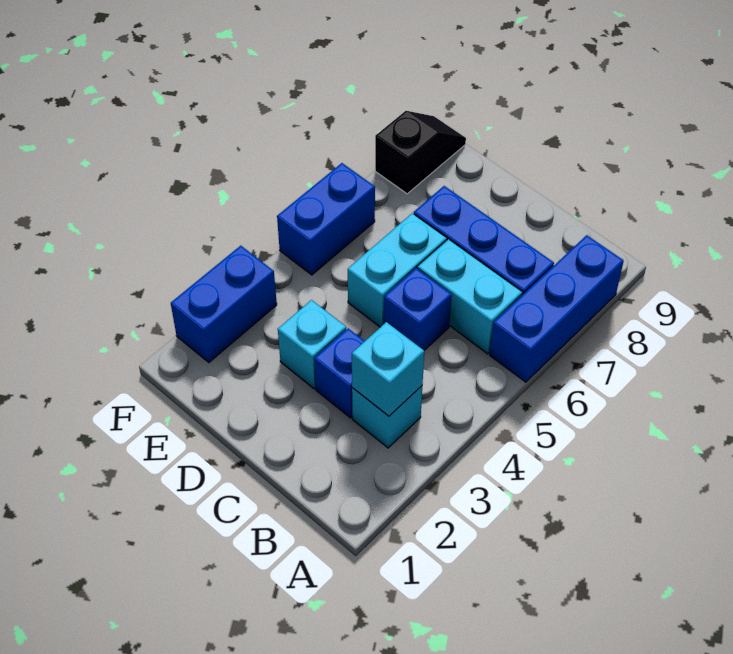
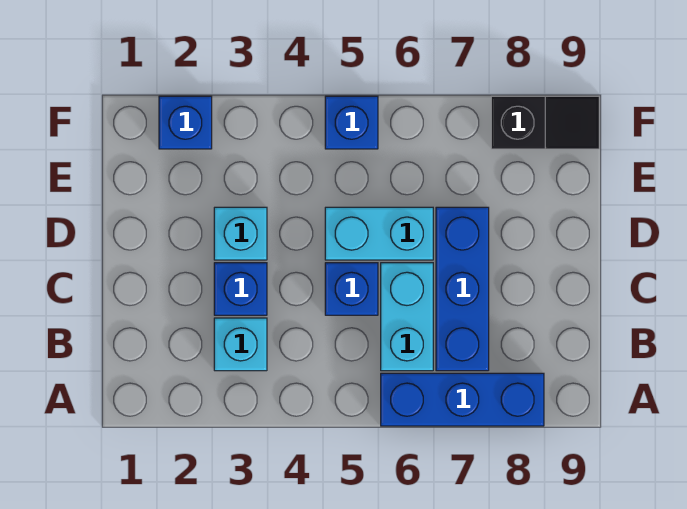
cyan 1x1 brick [352,322,424,416] -> none
blue 1x2 brick [171,246,277,362] -> blue 1x1 brick [159,96,212,149]
blue 1x2 brick [277,163,375,275] -> blue 1x1 brick [325,96,378,149]

